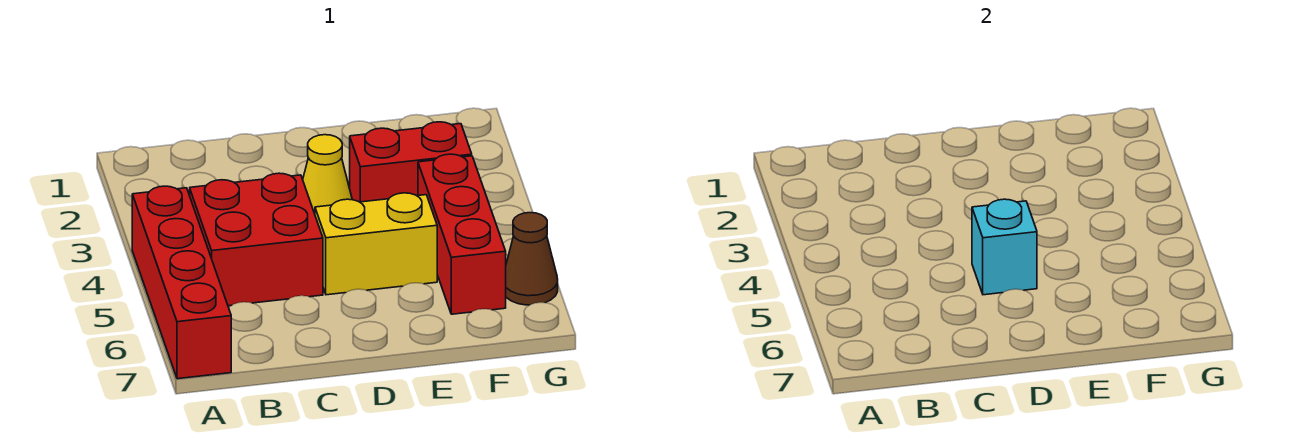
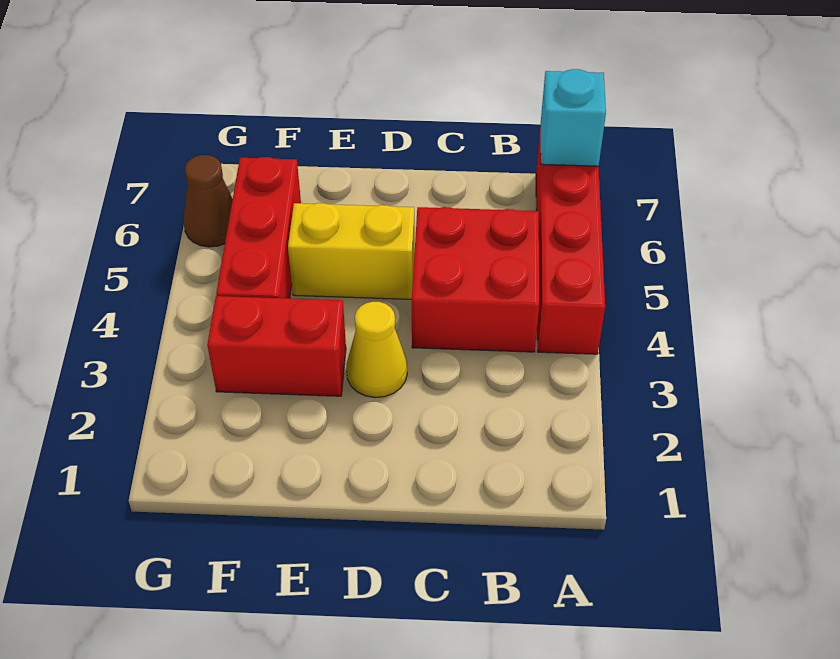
cyan 1x1 brick [972,199,1037,295] -> cyan 1x1 brick moved to [540,69,606,166]

